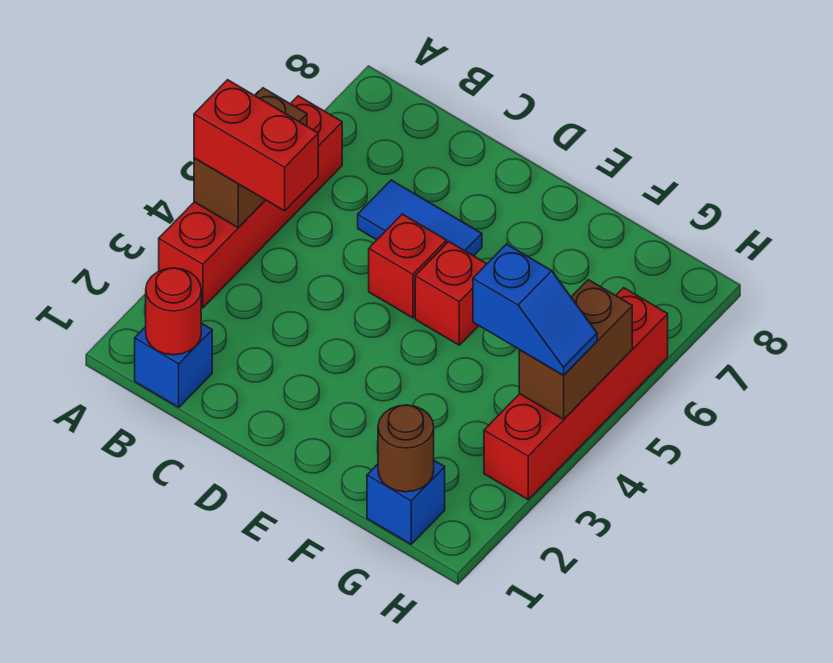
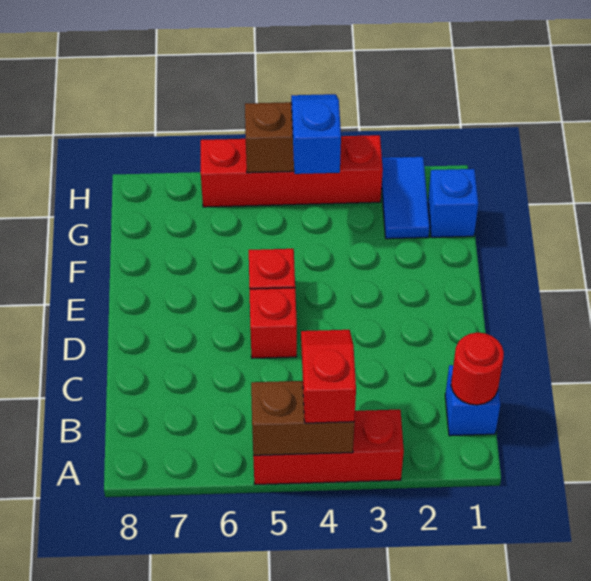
red 1x4 brick [159,96,342,308] -> red 1x3 brick [253,410,404,484]
red 1x2 brick [194,80,318,211] -> red 1x2 slope [301,330,356,423]
blue 1x2 tile [358,180,482,256] -> blue 1x2 tile moved to [382,157,430,239]
brown 1x1 round brick [378,405,434,492] -> none

